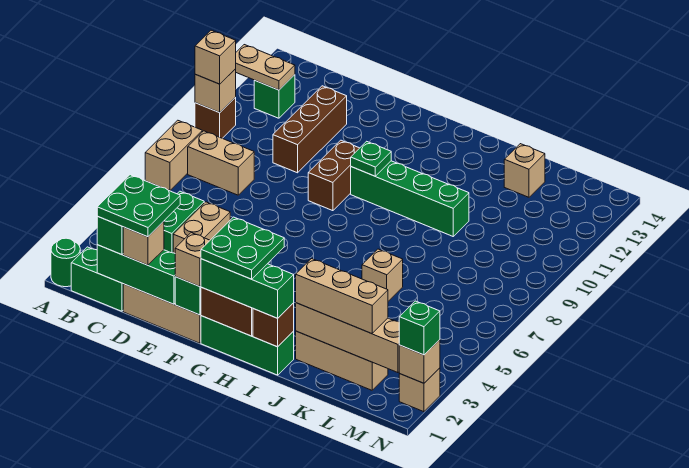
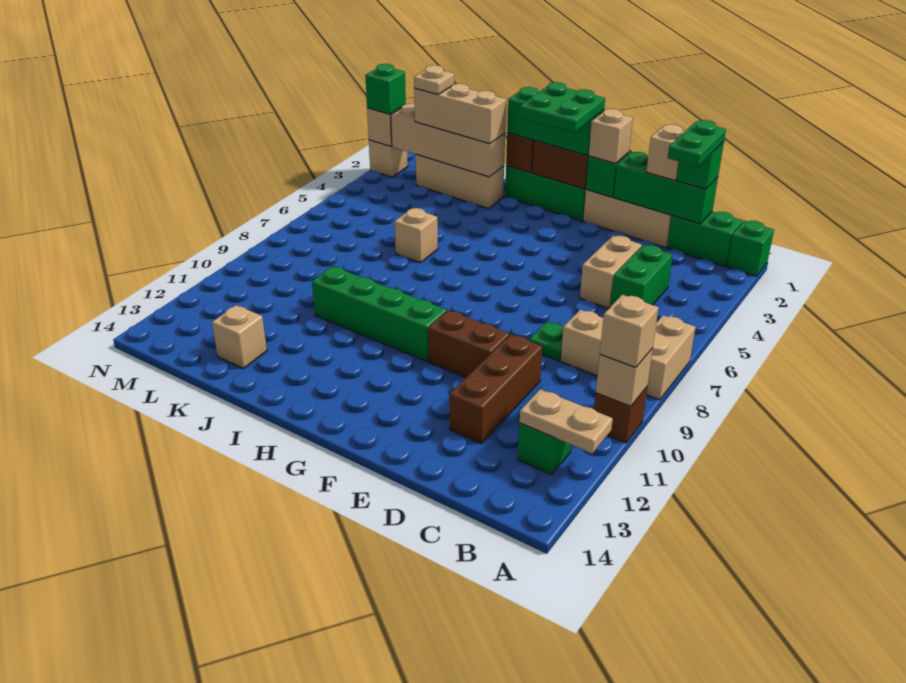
green 1x1 round brick [51,238,80,287] -> green 1x1 brick [727,221,774,276]
green 2x2 plate [97,175,180,237] -> green 1x2 plate [668,120,726,166]
brown 1x2 brick [308,140,359,211] -> brown 1x2 brick turned to [428,310,509,377]
green 1x1 plate [351,141,391,176] -> green 1x1 plate moved to [529,322,563,361]
none -> tan 1x1 plate [414,65,454,95]

